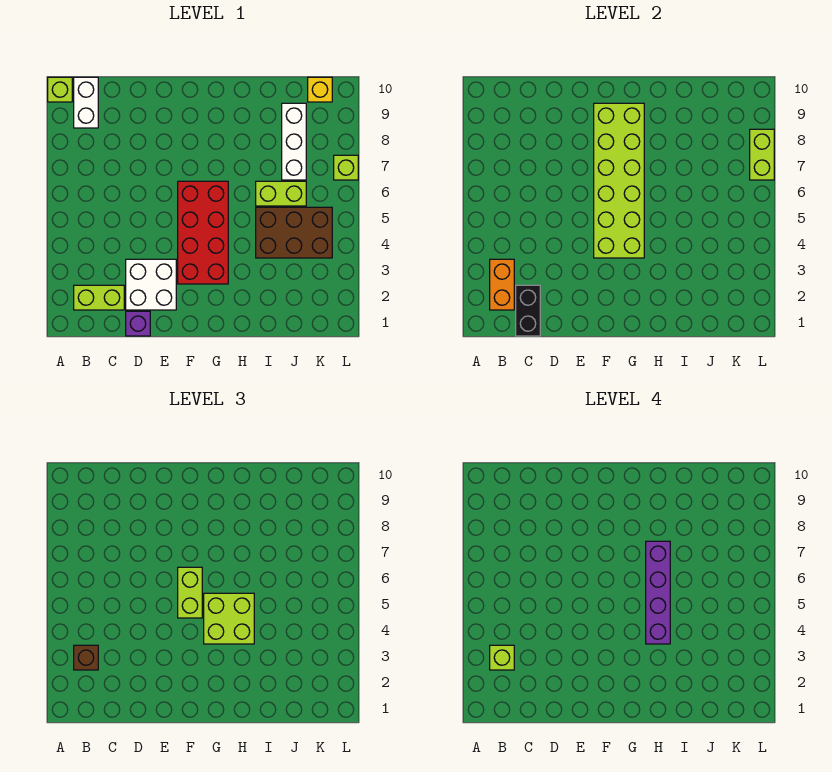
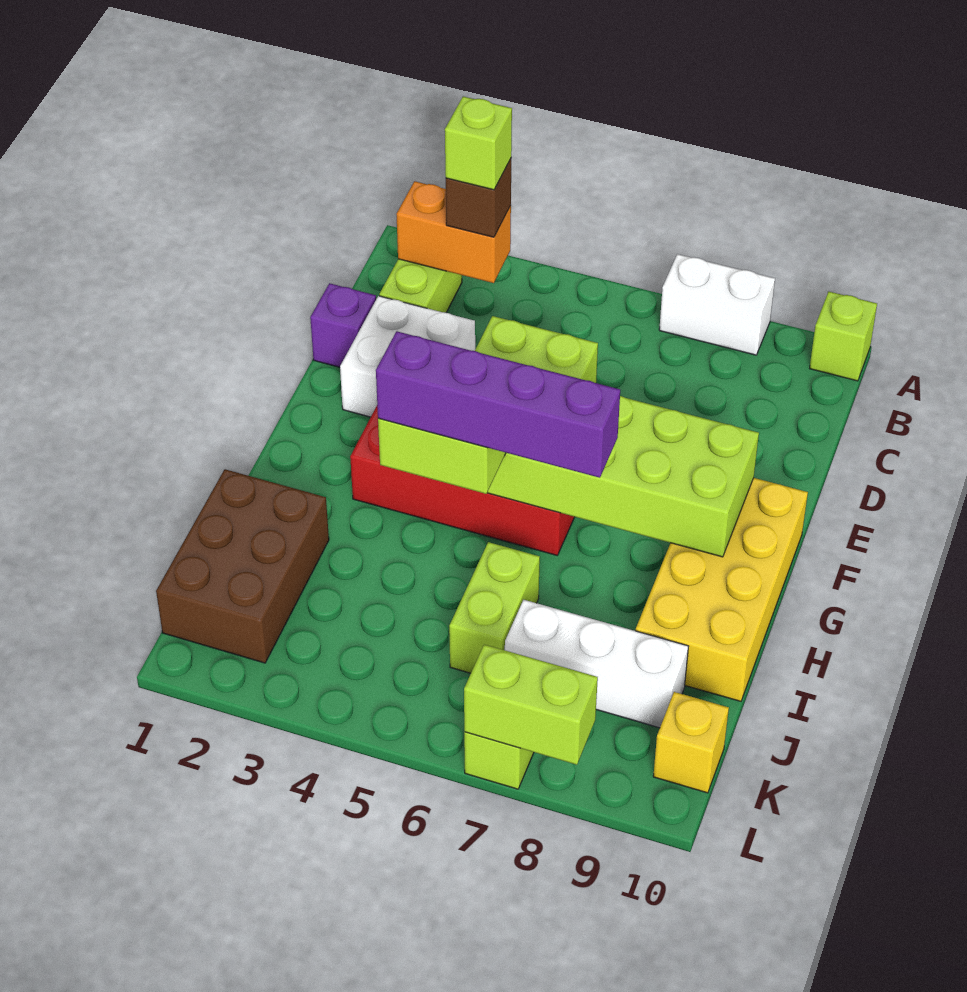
white 1x2 brick [74,77,98,128] -> white 1x2 brick moved to [659,254,775,355]
black 1x2 brick [516,285,540,336] -> none
none -> yellow 2x4 brick [636,478,808,701]
brown 2x3 brick [256,207,332,258] -> brown 2x3 brick moved to [156,469,329,663]

